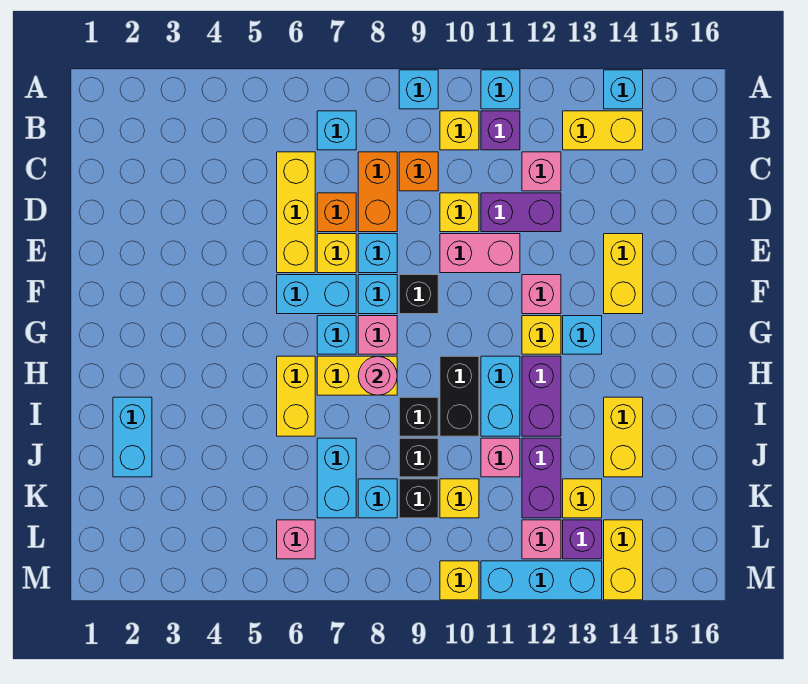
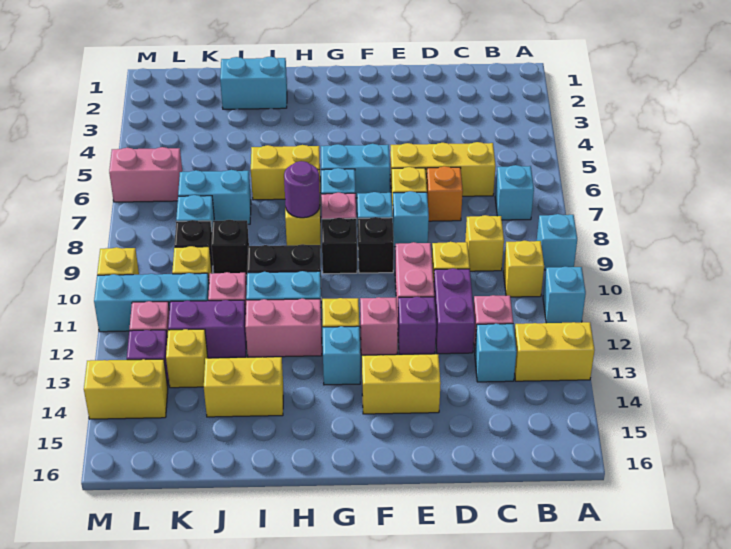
cyan 1x1 brick [604,70,643,109] -> cyan 1x1 brick moved to [475,324,517,382]
purple 1x1 brick [481,111,520,150] -> purple 1x1 brick moved to [398,297,436,354]
yellow 1x2 brick [563,111,643,150] -> yellow 1x2 brick turned to [514,322,595,381]
orange 1x2 brick [358,152,397,232] -> none
orange 1x1 brick [399,152,438,191] -> yellow 1x1 brick [465,215,504,271]
cyan 1x2 brick [277,275,356,314] -> cyan 1x2 brick turned to [321,144,390,198]
pink 1x1 round brick [358,356,397,395] -> purple 1x1 round brick [284,161,320,218]
purple 1x2 brick [522,356,561,436] -> pink 1x2 brick [245,299,322,357]
black 1x1 brick [399,397,438,436] -> black 1x1 brick moved to [322,218,357,274]
pink 1x1 brick [277,520,315,559] -> pink 1x2 brick [109,147,182,202]
cyan 1x3 brick [481,561,602,600] -> cyan 1x3 brick turned to [94,273,209,332]

